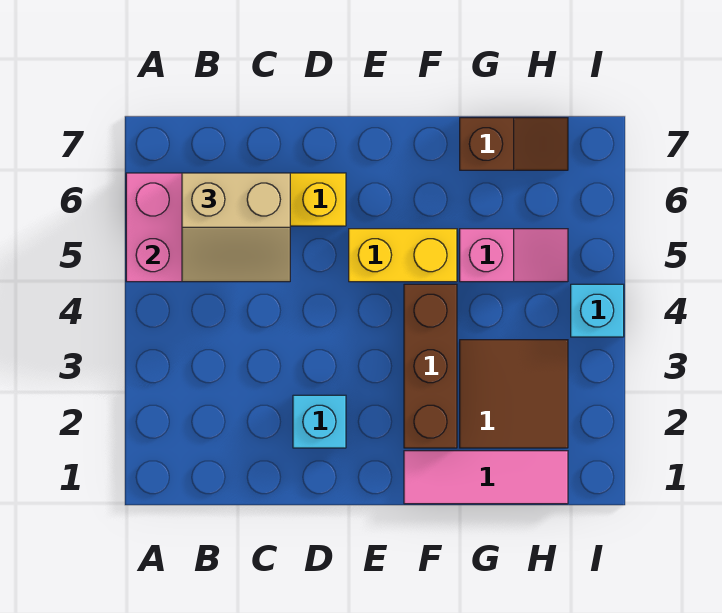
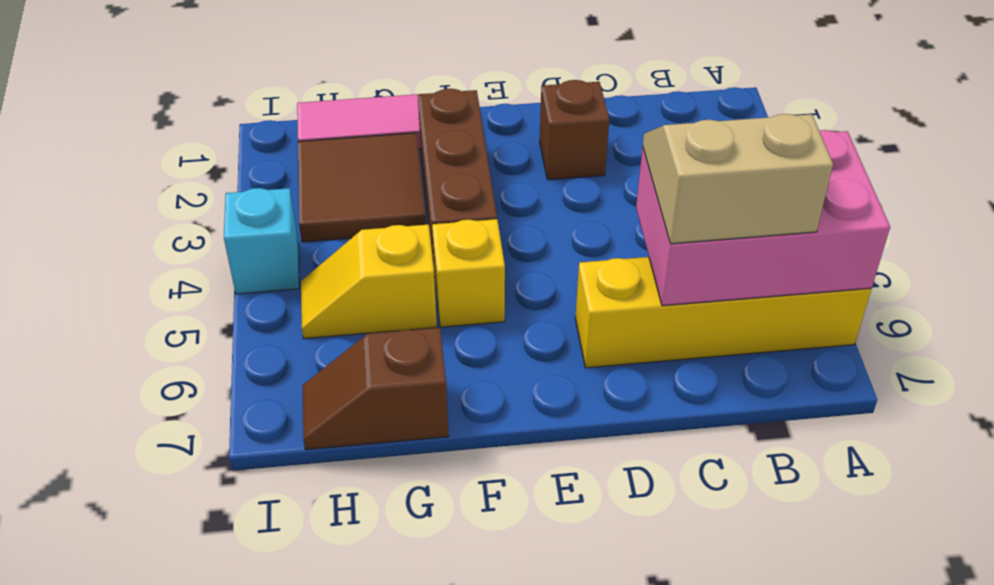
cyan 1x1 brick [293,395,346,448] -> brown 1x1 brick [540,80,609,180]
yellow 1x2 brick [349,229,457,282] -> yellow 1x1 brick [432,219,505,327]
pink 1x2 slope [460,229,568,282] -> yellow 1x2 slope [301,225,437,339]

